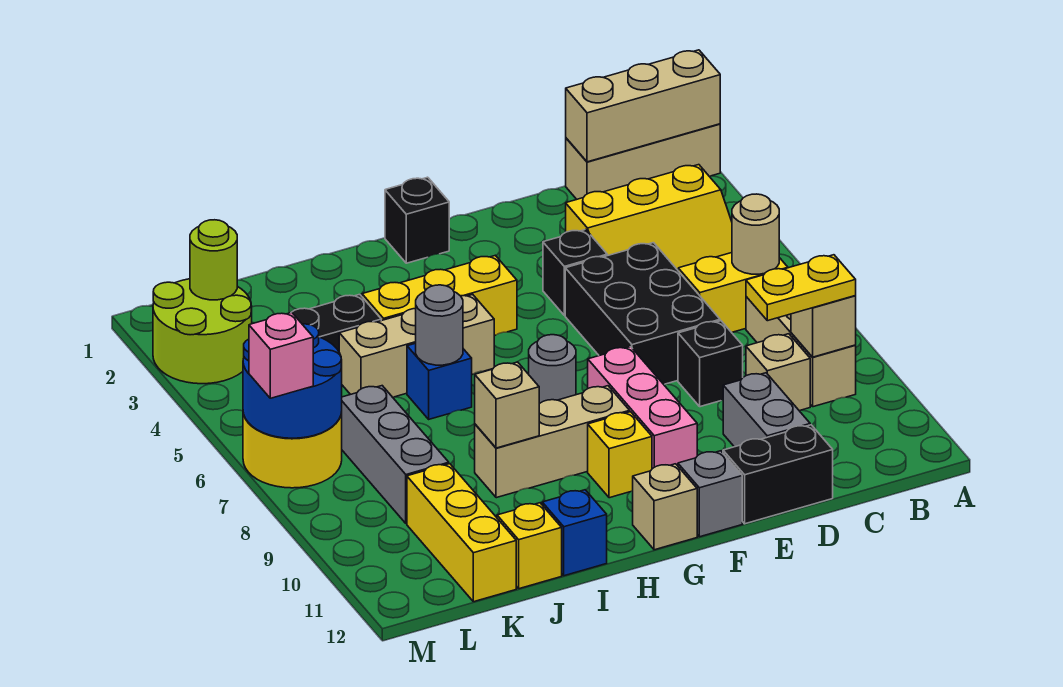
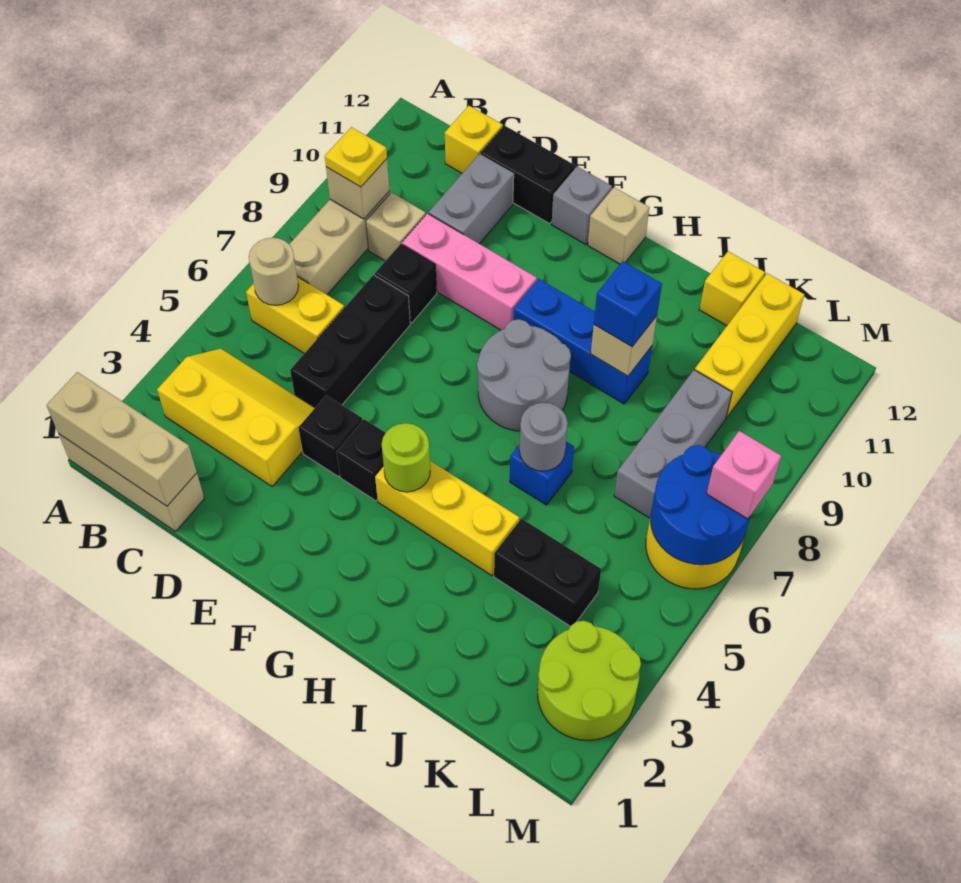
yellow 1x2 plate [746,255,856,321] -> yellow 1x1 plate [325,127,387,187]
black 2x3 brick [565,243,720,384] -> black 1x3 brick [290,275,410,408]
pink 1x3 brick [588,347,697,469] -> pink 1x3 brick turned to [402,213,537,330]
black 1x1 brick [385,177,449,263] -> black 1x1 brick moved to [336,419,385,501]
grey 1x1 round brick [529,335,576,404] -> grey 2x2 round brick [477,319,571,431]
tan 1x3 brick [475,386,630,498] -> blue 1x3 brick [513,279,652,404]
yellow 1x1 brick [588,412,652,498] -> yellow 1x1 brick moved to [445,106,503,173]
tan 1x3 brick [339,294,494,397] -> none
blue 1x1 brick [542,490,607,576] -> blue 1x1 brick moved to [594,261,662,347]
lime 1x1 round brick [190,220,237,300] -> lime 1x1 round brick moved to [382,423,430,492]

